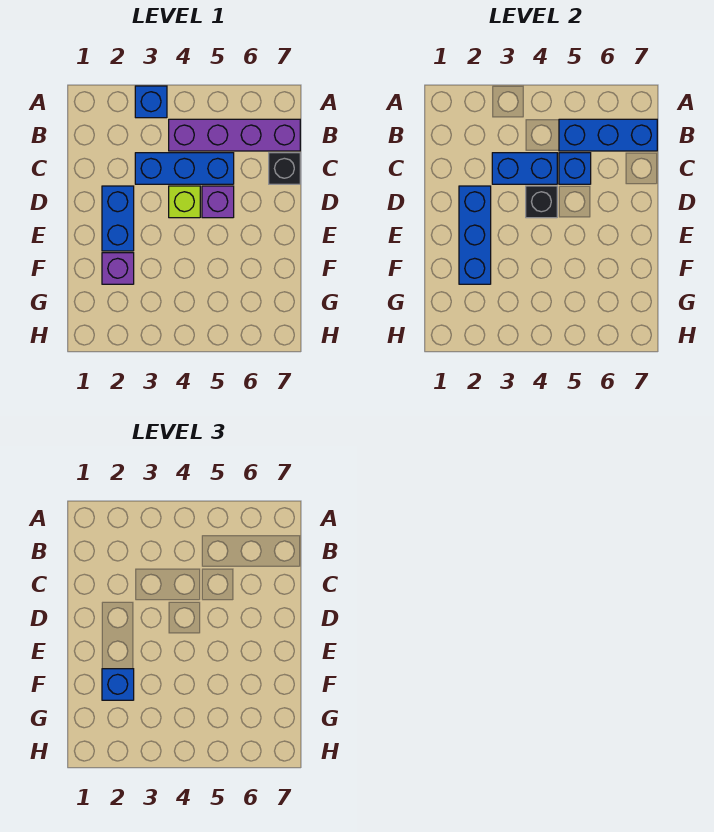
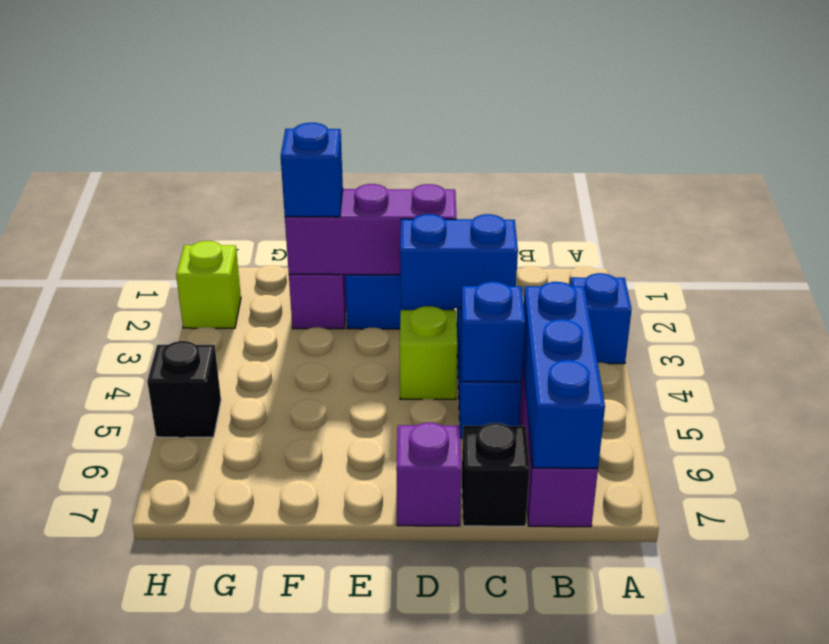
blue 1x2 brick [492,153,557,184] -> blue 1x2 brick turned to [400,214,518,308]
blue 1x3 brick [459,186,491,284] -> purple 1x3 brick [285,184,456,275]
black 1x1 brick [526,186,557,218] -> black 1x1 brick moved to [147,341,221,437]
purple 1x1 brick [202,186,234,218] -> purple 1x1 brick moved to [396,423,461,526]
none -> lime 1x1 brick [176,241,241,328]

